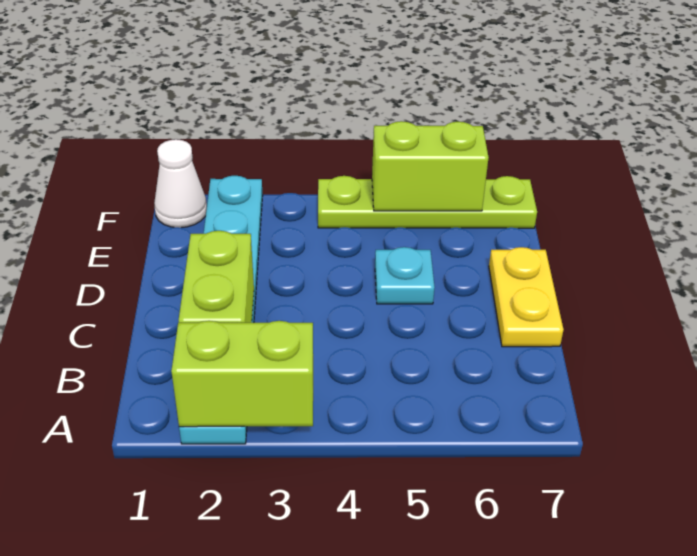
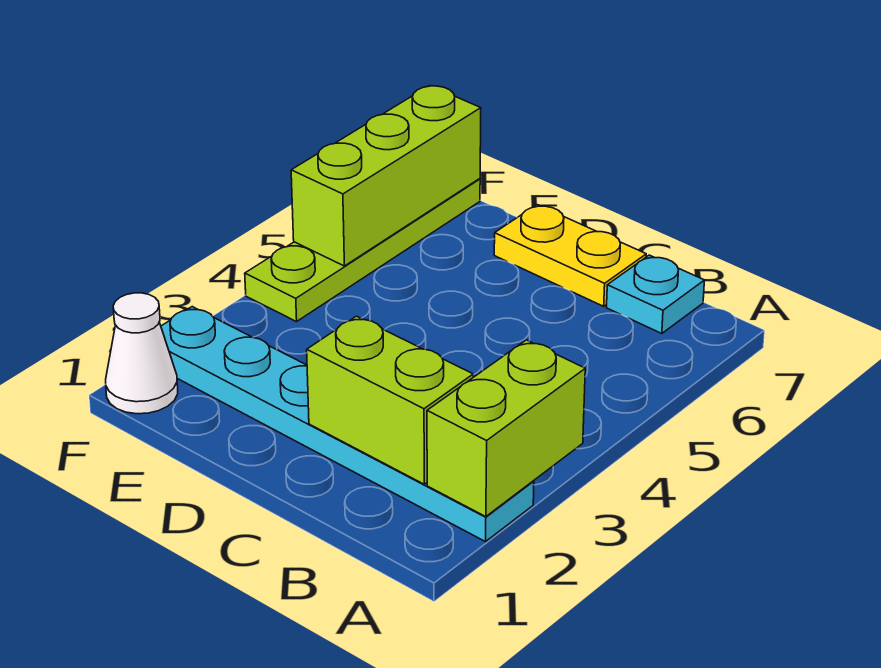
cyan 1x1 plate [375,247,435,304] -> cyan 1x1 plate moved to [607,255,705,334]
lime 1x2 brick [372,121,489,211] -> lime 1x3 brick [291,86,481,266]

